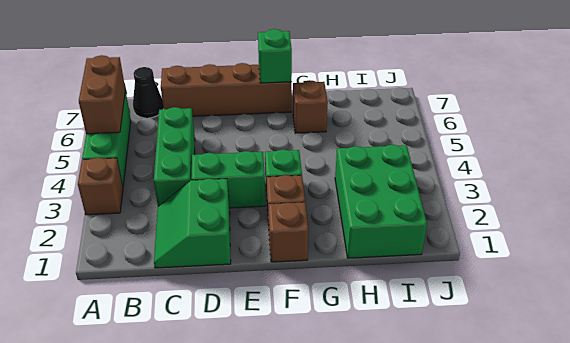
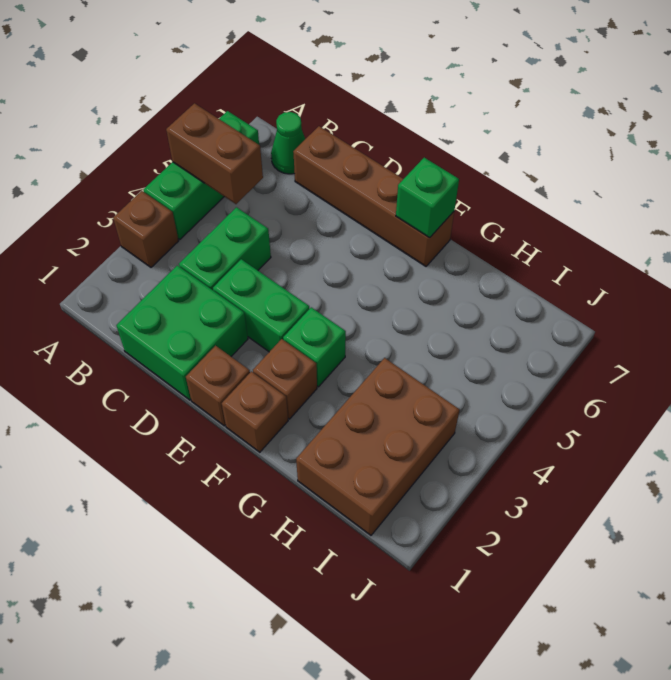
brown 1x2 brick [79,55,125,134] -> brown 1x2 brick turned to [166,103,263,204]
black 1x1 cone [133,67,164,118] -> green 1x1 cone [271,112,305,174]
green 2x2 slope [154,179,231,268] -> green 2x2 brick [116,265,248,400]
green 1x3 brick [154,107,195,206] -> green 1x2 brick [179,207,271,290]
brown 1x1 brick [293,80,328,133] -> brown 1x1 brick moved to [186,346,250,426]
green 2x3 brick [335,145,427,258] -> brown 2x3 brick [296,358,460,535]

